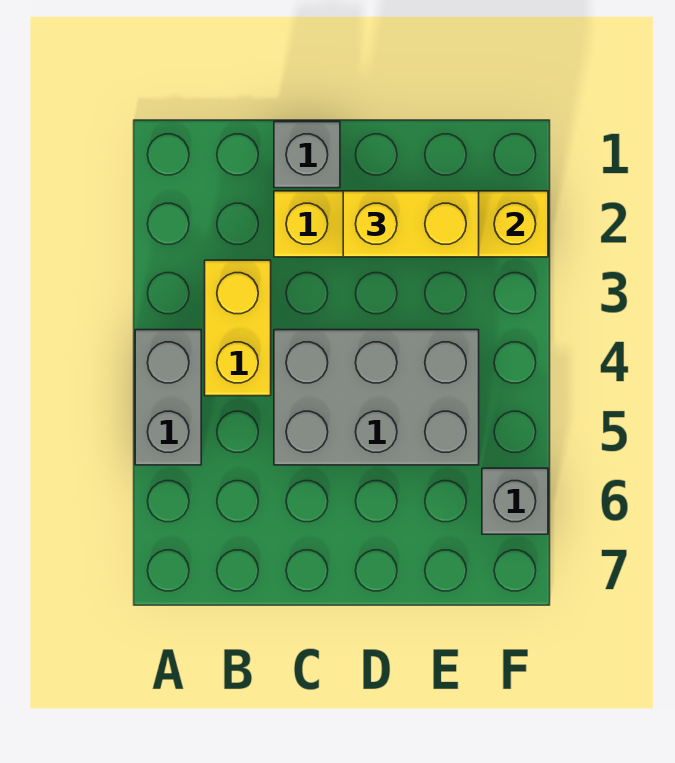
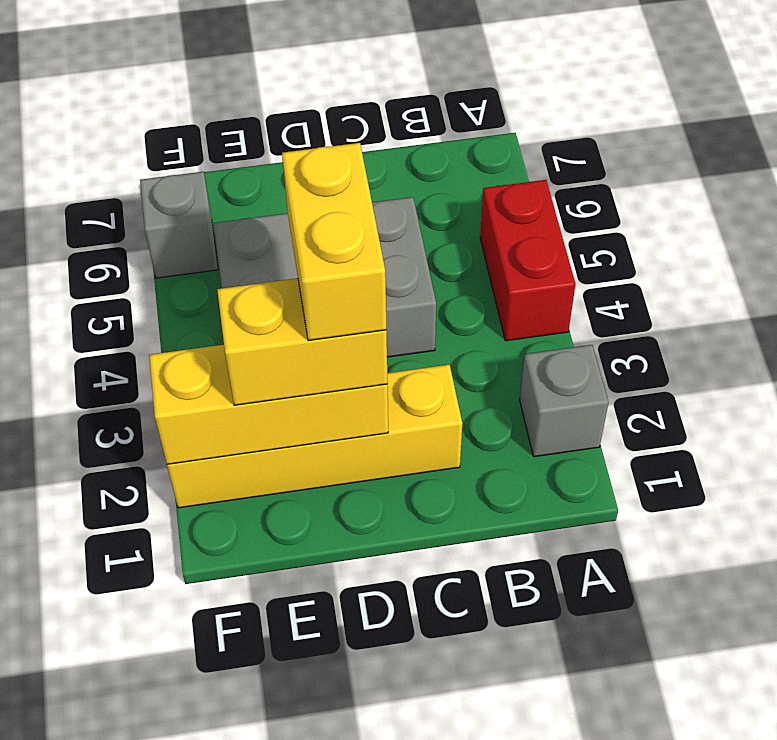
grey 1x2 brick [135,330,201,465] -> red 1x2 brick [480,180,576,341]
yellow 1x2 brick [205,260,271,396] -> yellow 1x2 brick moved to [282,143,386,341]
grey 1x1 brick [274,122,340,188] -> grey 1x1 brick moved to [520,345,609,457]

